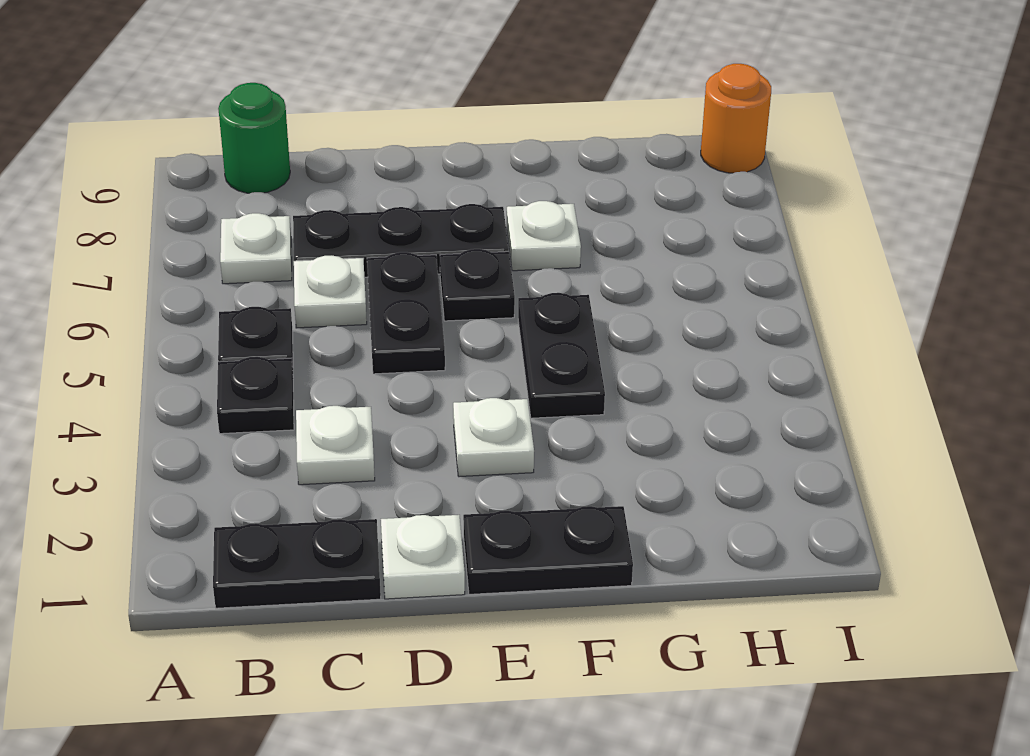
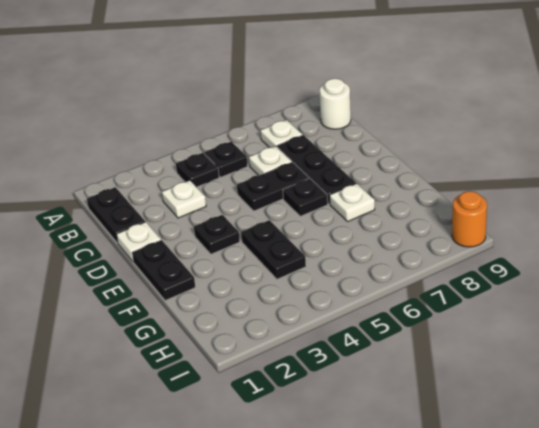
green 1x1 round brick [218,83,290,193] -> white 1x1 round brick [319,79,351,129]
white 1x1 plate [453,398,534,477] -> black 1x1 plate [194,215,240,254]
black 1x2 plate [518,293,605,418] -> black 1x2 plate turned to [241,220,306,279]

